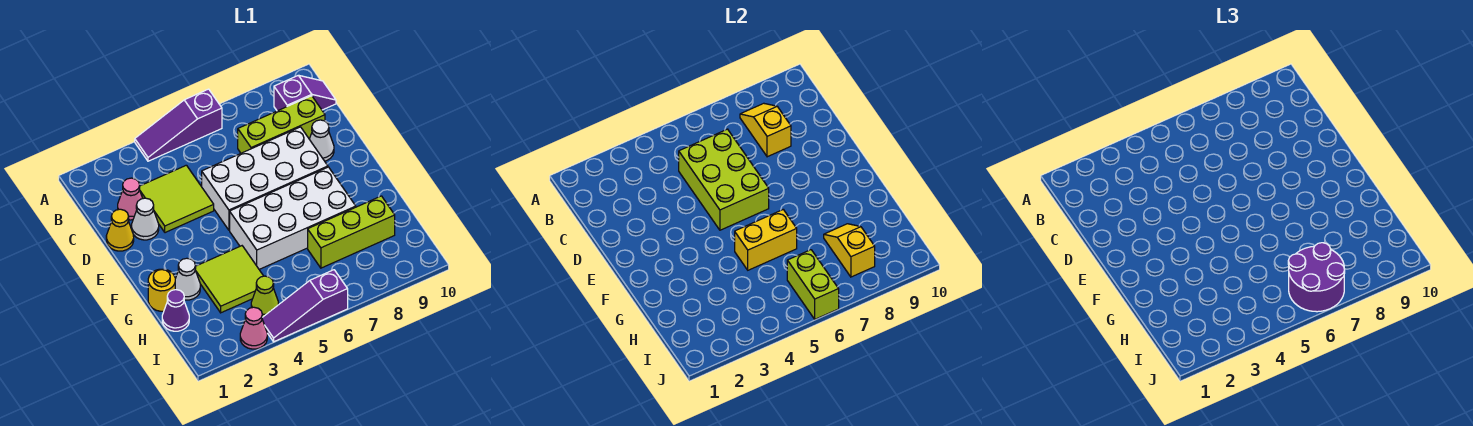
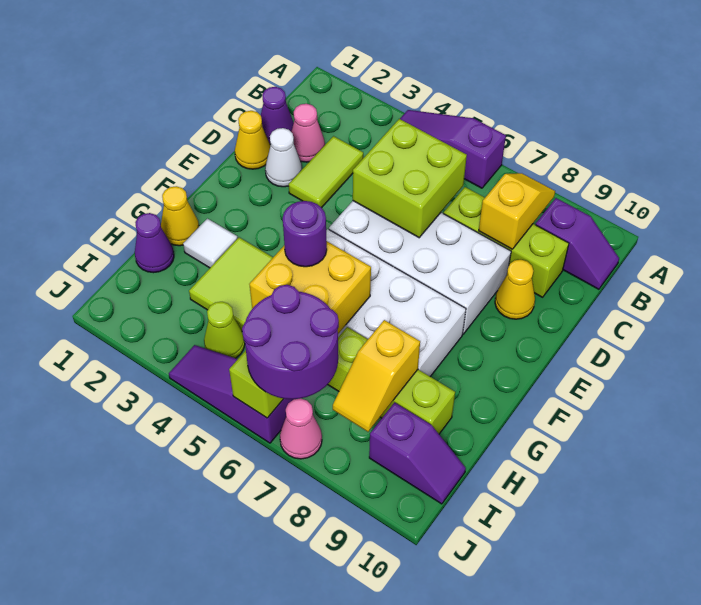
none -> purple 1x1 cone [261,87,294,143]
lime 2x2 tile [139,165,214,233] -> lime 1x2 tile [289,136,363,208]
lime 2x3 brick [679,129,769,230] -> lime 2x2 brick [353,119,467,238]
white 1x1 cone [309,120,334,161] -> yellow 1x1 cone [495,260,535,319]
yellow 1x1 round brick [148,269,175,311] -> yellow 1x1 cone [161,186,199,246]
white 1x1 cone [175,258,200,300] -> white 1x1 tile [183,219,238,268]
yellow 1x2 brick [735,210,797,270] -> yellow 2x2 brick [249,242,371,334]
none -> purple 1x1 round brick [283,201,327,267]
yellow 1x2 slope [824,224,875,277] -> yellow 1x2 slope turned to [333,320,420,432]
none -> purple 1x2 slope [369,402,466,504]
pink 1x1 cone [240,307,267,349] -> pink 1x1 cone moved to [280,398,322,459]

